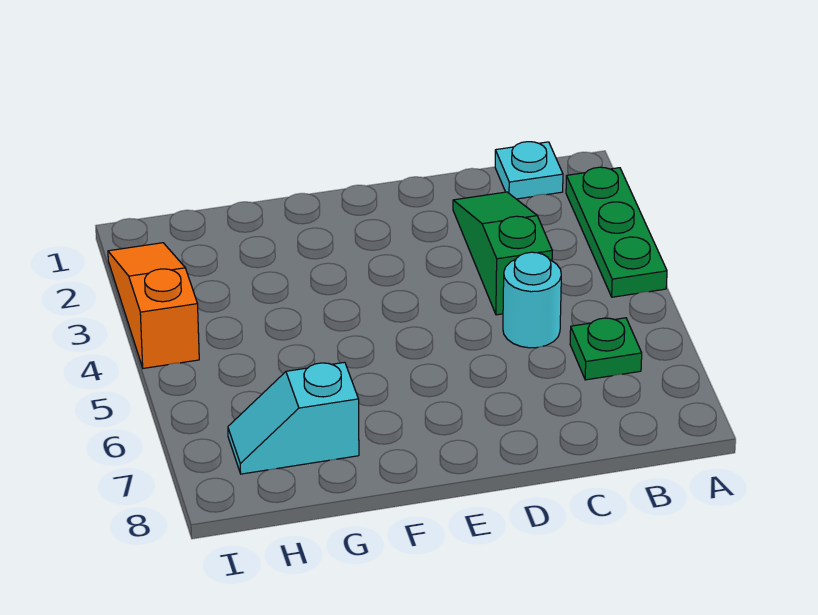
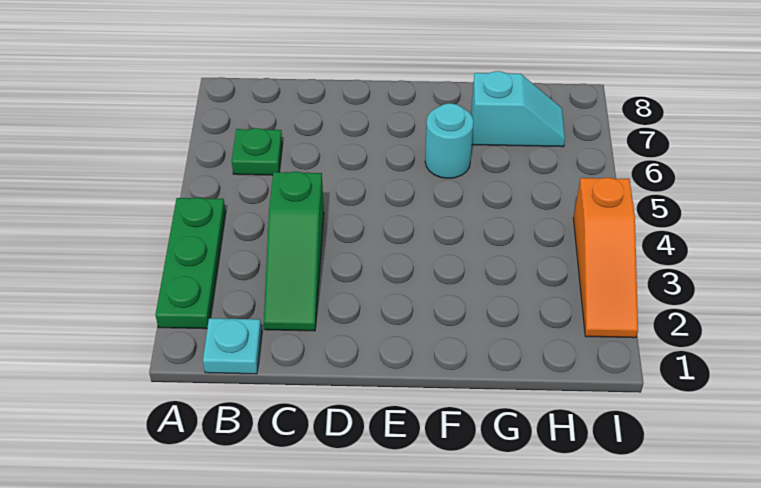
cyan 1x1 round brick [503,252,561,348] -> cyan 1x1 round brick moved to [425,103,474,178]

